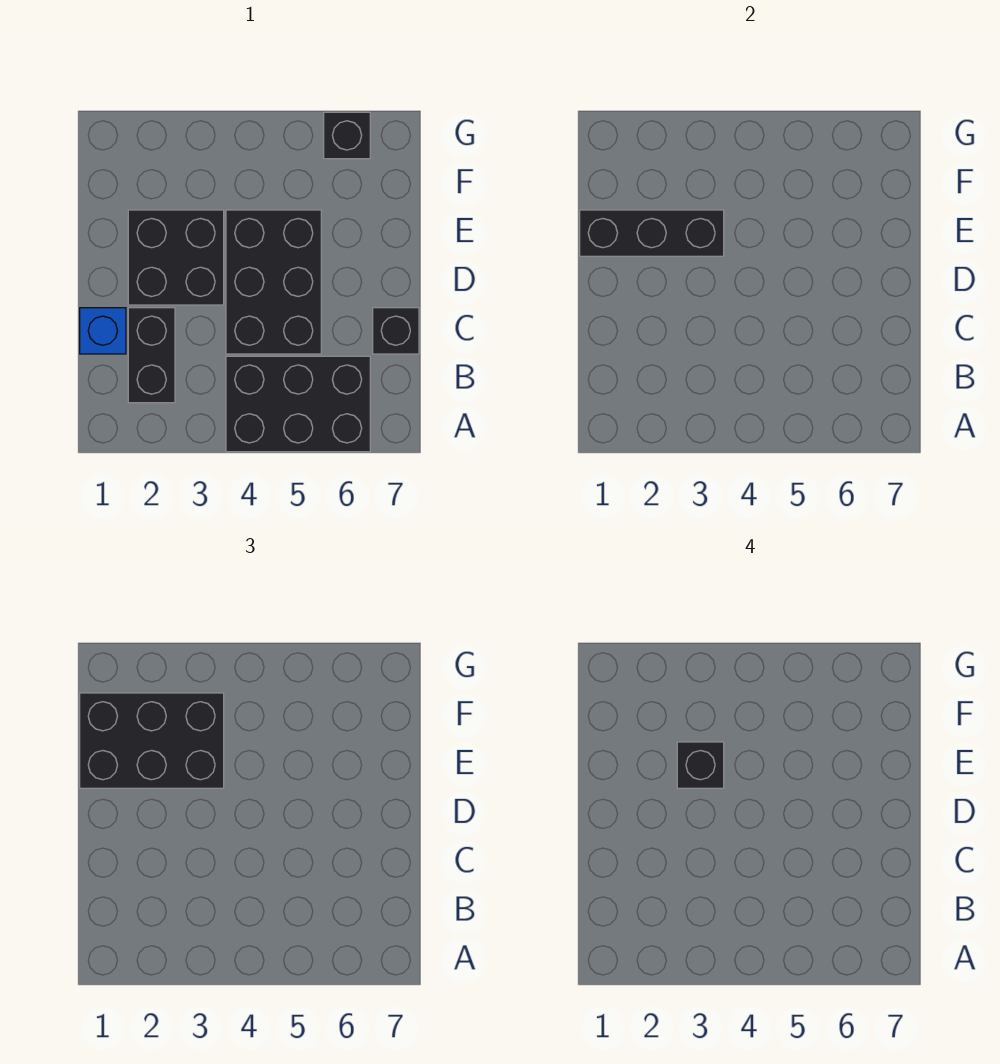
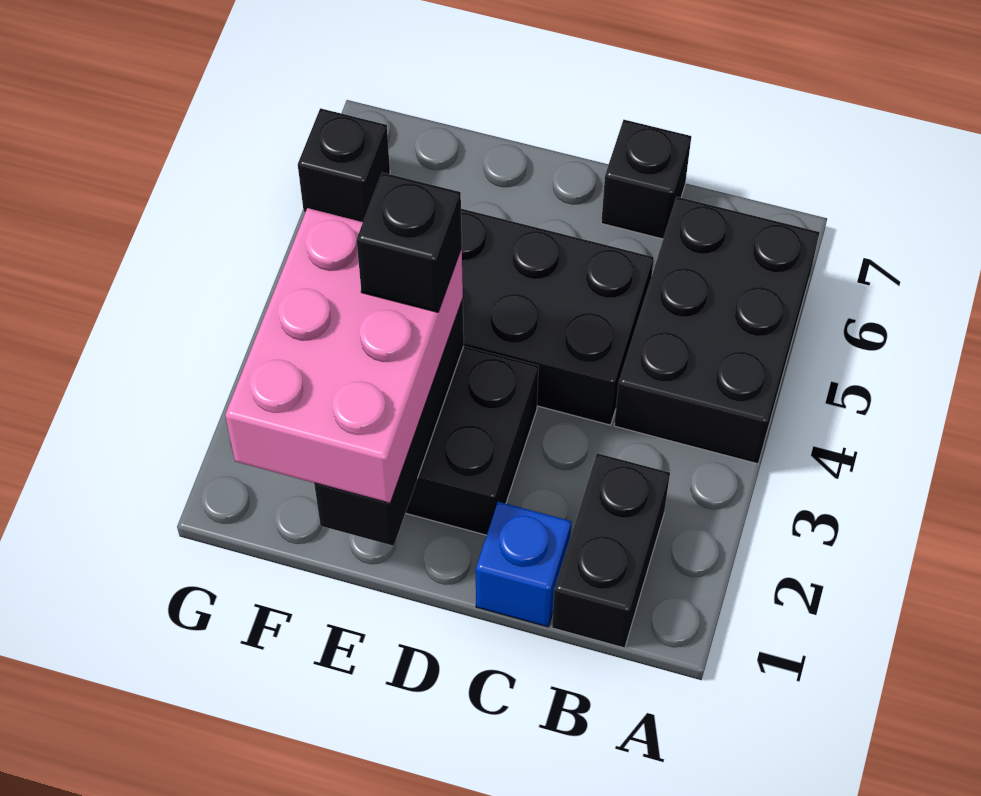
black 1x2 brick [128,308,175,403] -> black 1x2 brick turned to [552,453,670,648]
black 2x3 brick [80,693,224,788] -> pink 2x3 brick [225,208,463,503]

